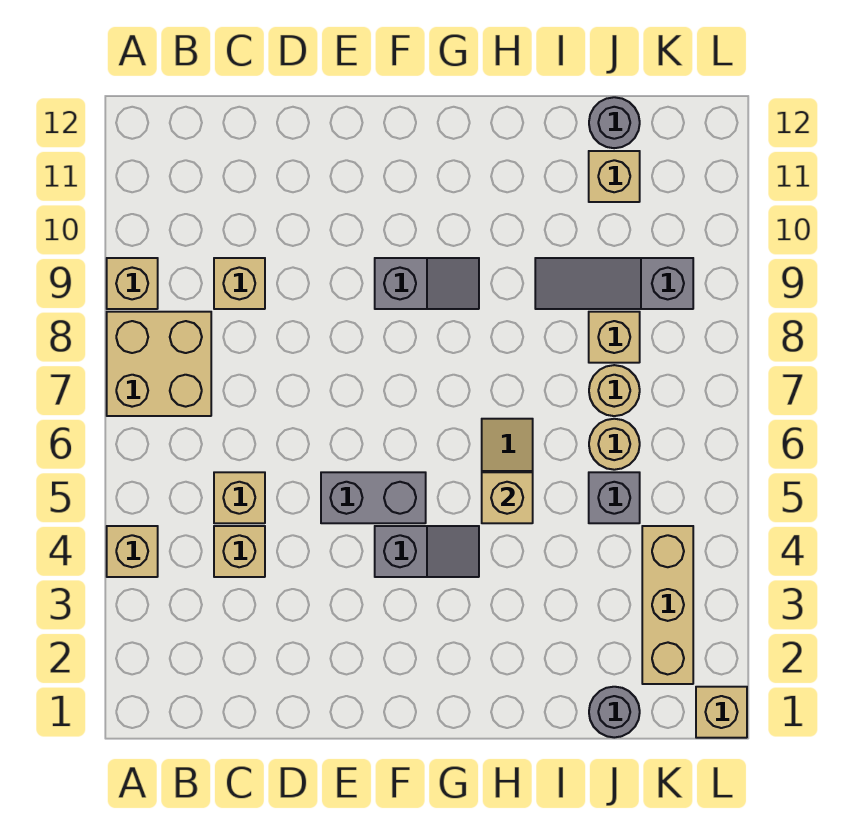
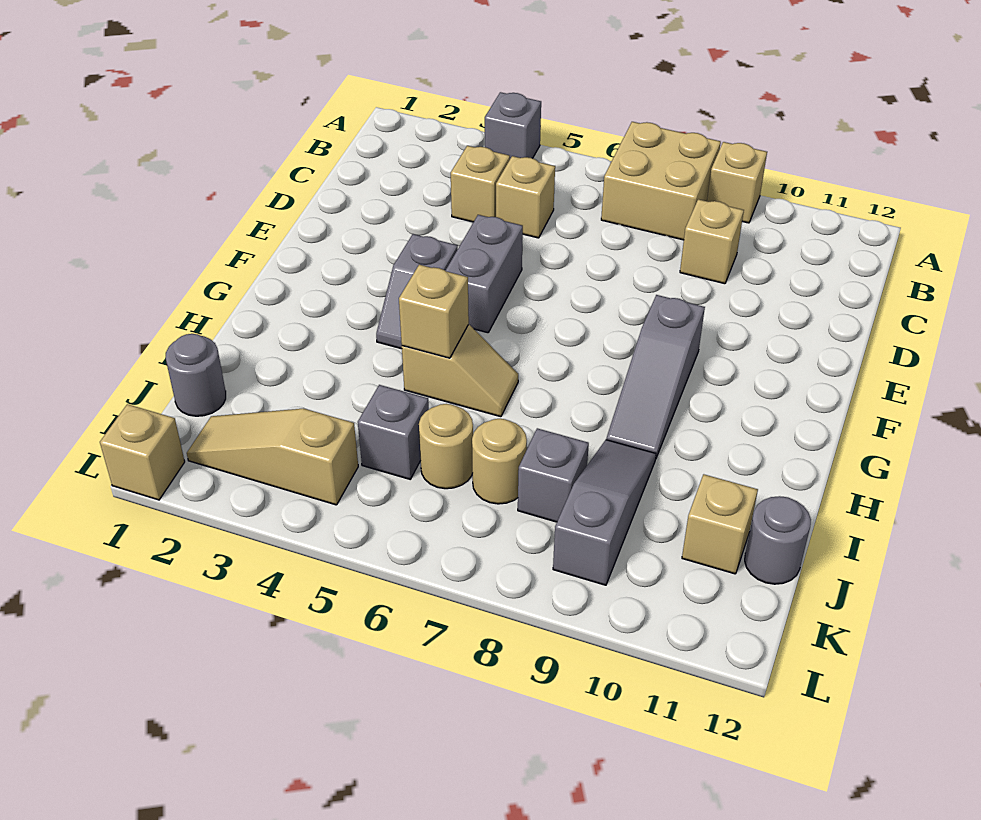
tan 1x1 brick [107,526,158,577] -> grey 1x1 brick [485,92,541,159]
grey 1x2 slope [375,258,479,309] -> grey 1x3 slope [606,295,705,459]
tan 1x1 brick [589,312,640,363] -> grey 1x1 brick [518,428,589,522]
tan 1x3 brick [642,526,693,684] -> tan 1x3 slope [187,409,358,505]

